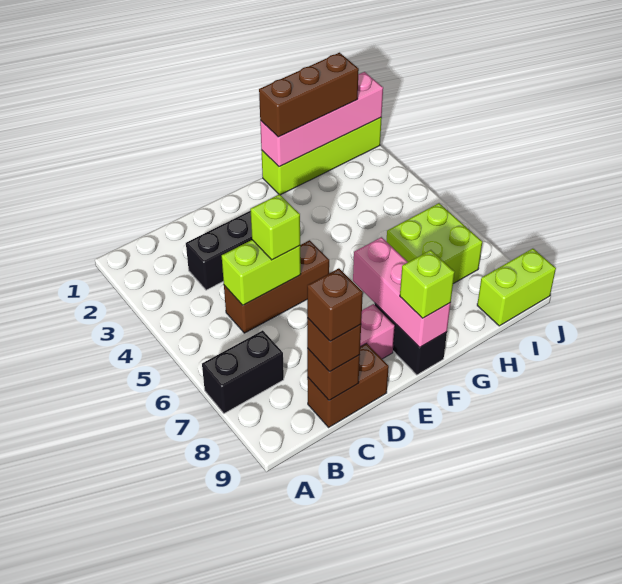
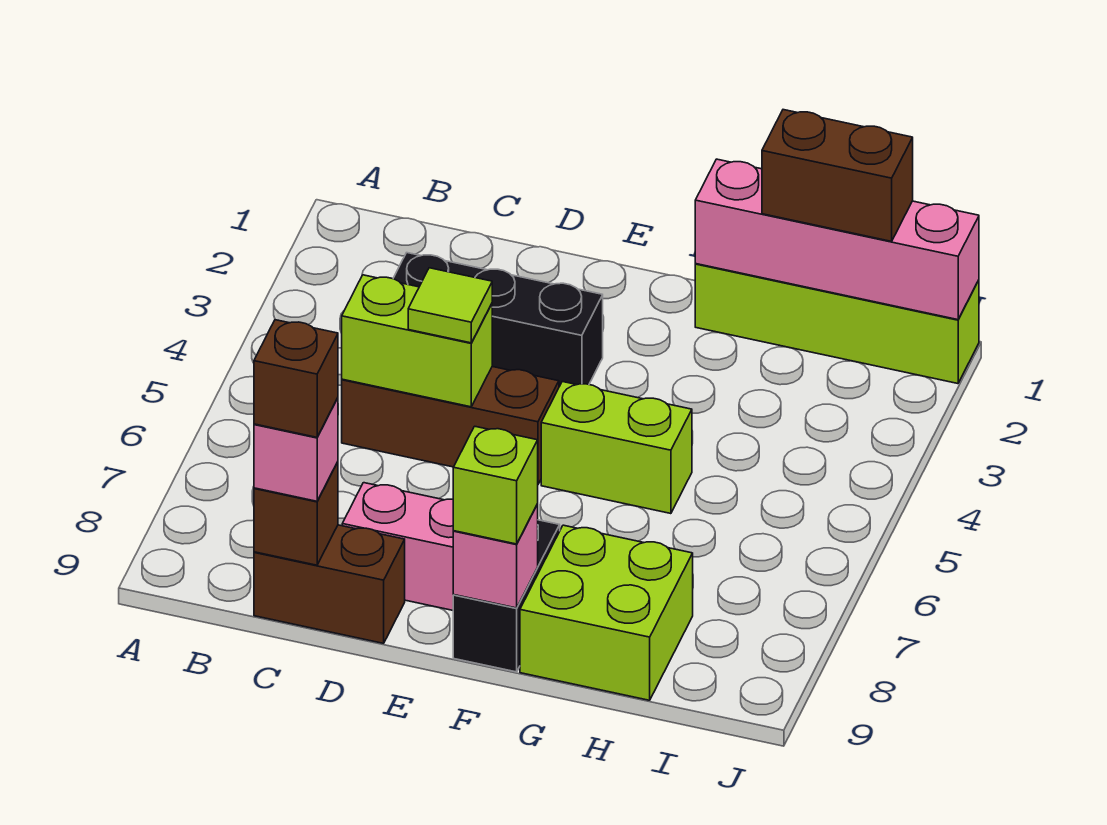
black 1x2 brick [202,330,284,413] -> none
brown 1x1 brick [307,318,361,372] -> pink 1x1 brick [254,398,338,501]
lime 1x1 brick [250,194,300,260] -> lime 1x1 tile [408,268,492,343]
pink 1x3 brick [353,237,451,347] -> pink 1x1 brick [453,504,538,608]
brown 1x3 brick [259,53,359,137] -> brown 1x2 brick [762,110,913,241]
lime 2x2 brick [386,203,482,284] -> lime 2x2 brick moved to [520,525,693,700]
lime 1x2 brick [477,249,556,326] -> lime 1x2 brick moved to [541,382,692,514]

